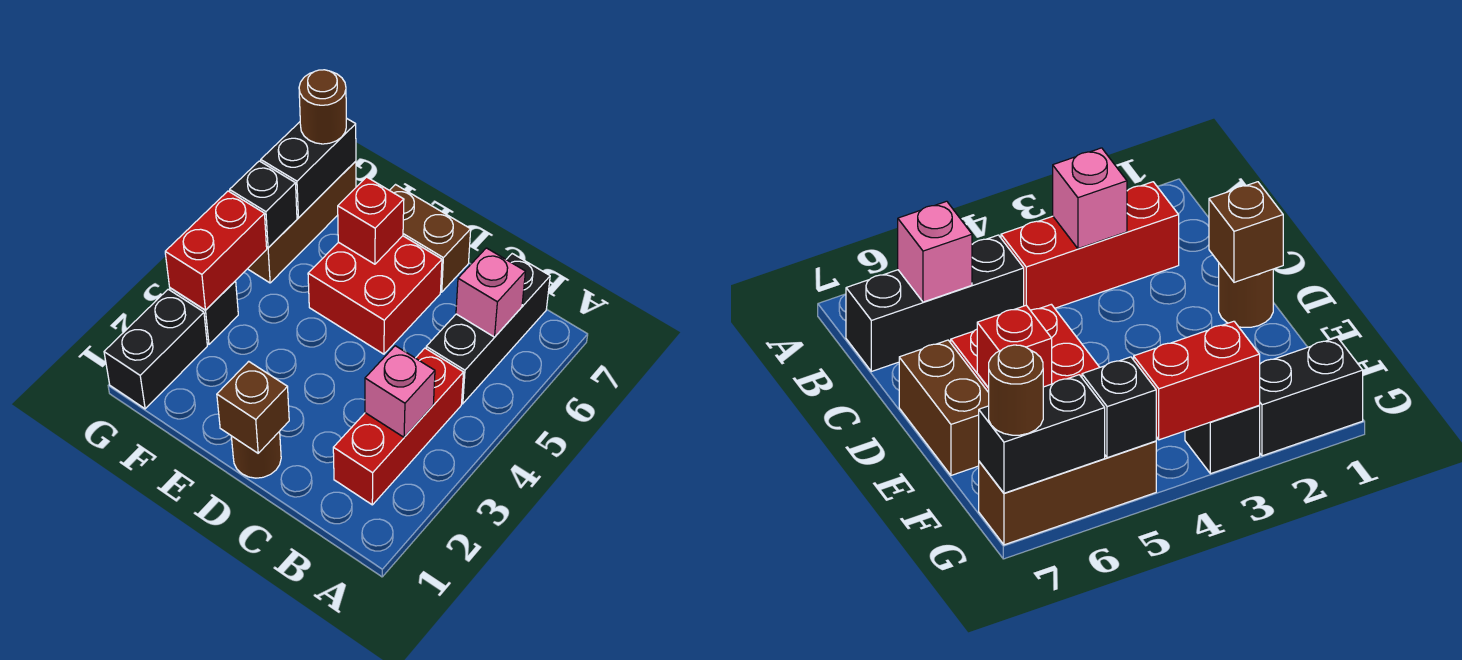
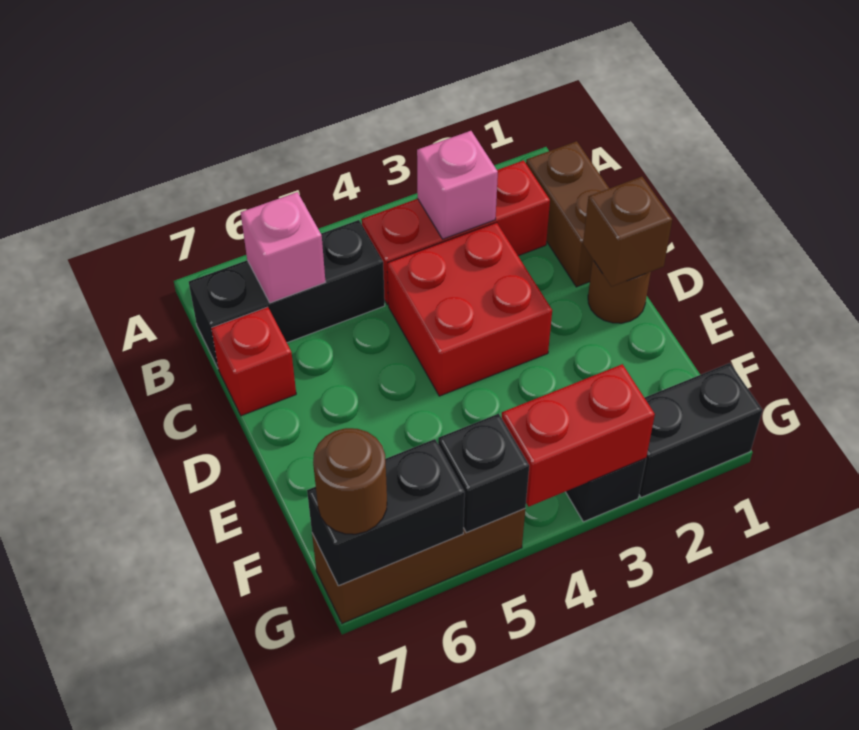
red 2x2 brick [308,236,442,354] -> red 2x2 brick moved to [387,222,552,396]
brown 1x2 brick [390,185,471,292] -> brown 1x2 brick moved to [526,141,609,287]
red 1x1 brick [338,177,404,264] -> red 1x1 brick moved to [211,307,296,416]

